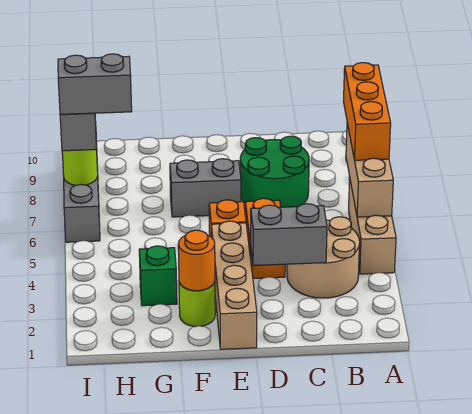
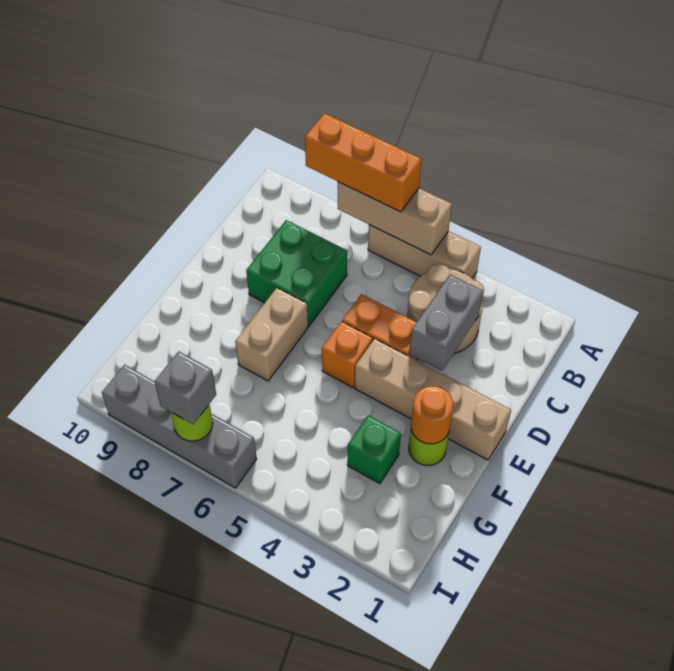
green 2x2 round brick [240,136,309,207] -> green 2x2 brick [246,220,347,326]
grey 1x2 brick [170,159,241,217] -> tan 1x2 brick [235,288,308,381]
grey 1x2 brick [58,54,132,114] -> none

